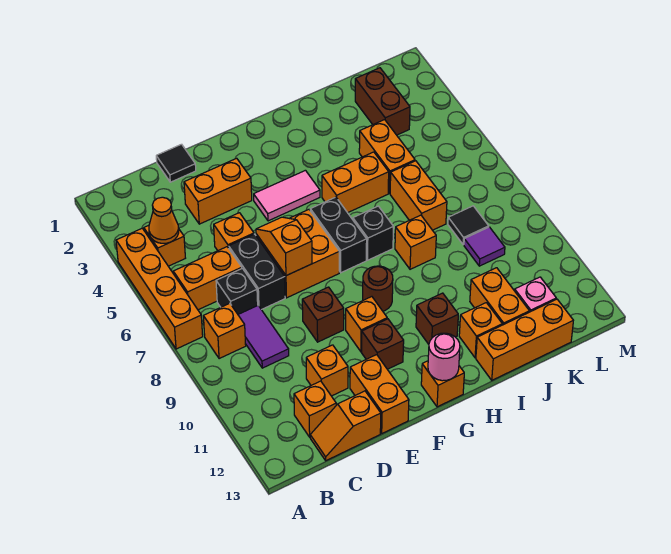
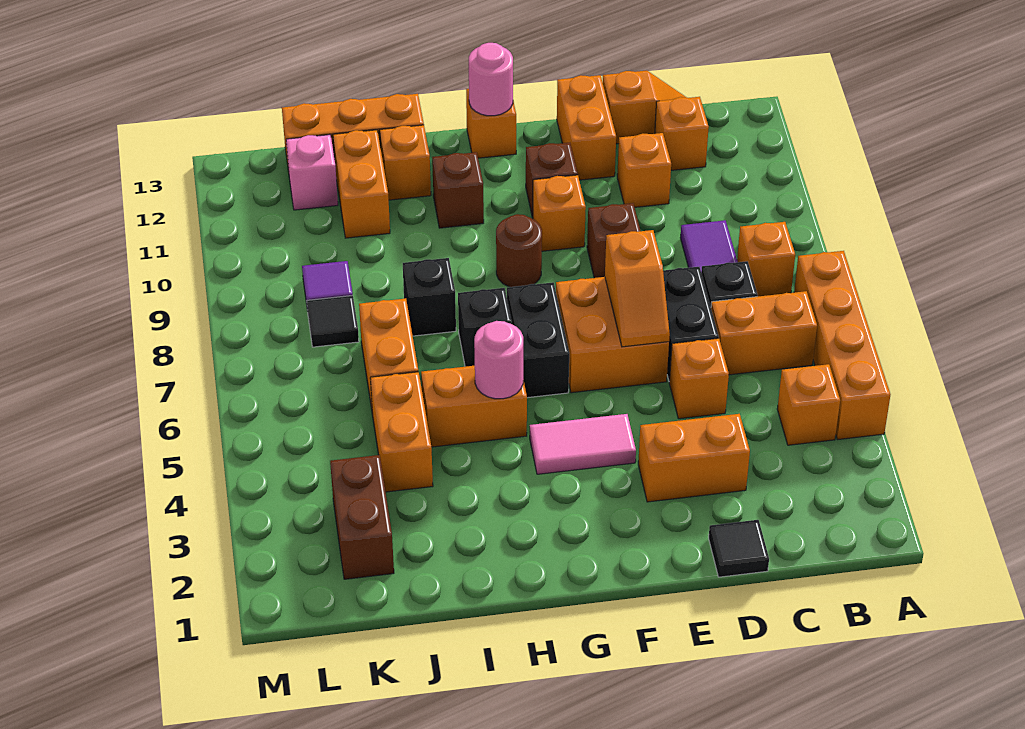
orange 1x1 cone [149,197,179,243] -> none
none -> pink 1x1 round brick [474,321,523,399]
orange 1x1 brick [395,215,436,269] -> black 1x1 brick [403,258,456,336]

